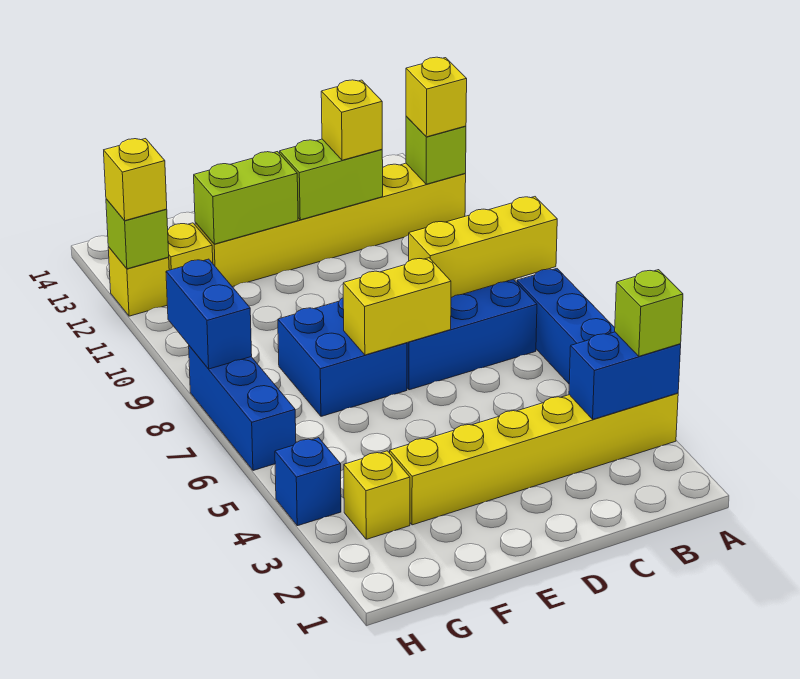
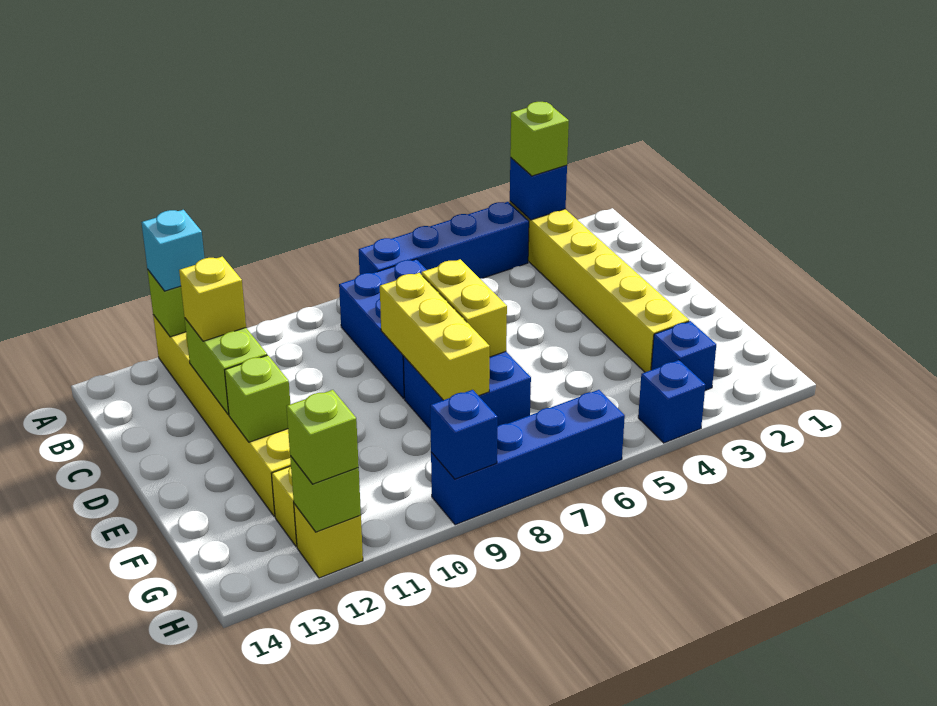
blue 1x2 brick [569,332,681,419] -> blue 1x1 brick [510,158,567,220]
yellow 1x3 brick [409,197,557,298] -> yellow 1x3 brick moved to [380,273,490,400]
yellow 1x1 brick [406,57,467,137] -> cyan 1x1 brick [141,210,205,291]
lime 1x2 brick [194,152,298,244] -> lime 1x1 brick [225,355,290,442]
yellow 1x1 brick [344,451,410,539] -> blue 1x1 brick [651,321,716,390]
blue 1x3 brick [189,346,296,471] -> blue 1x4 brick [431,390,625,525]
blue 1x2 brick [166,259,252,369] -> blue 1x1 brick [430,390,498,479]
yellow 1x1 brick [104,139,167,221] -> lime 1x1 brick [286,390,359,484]

